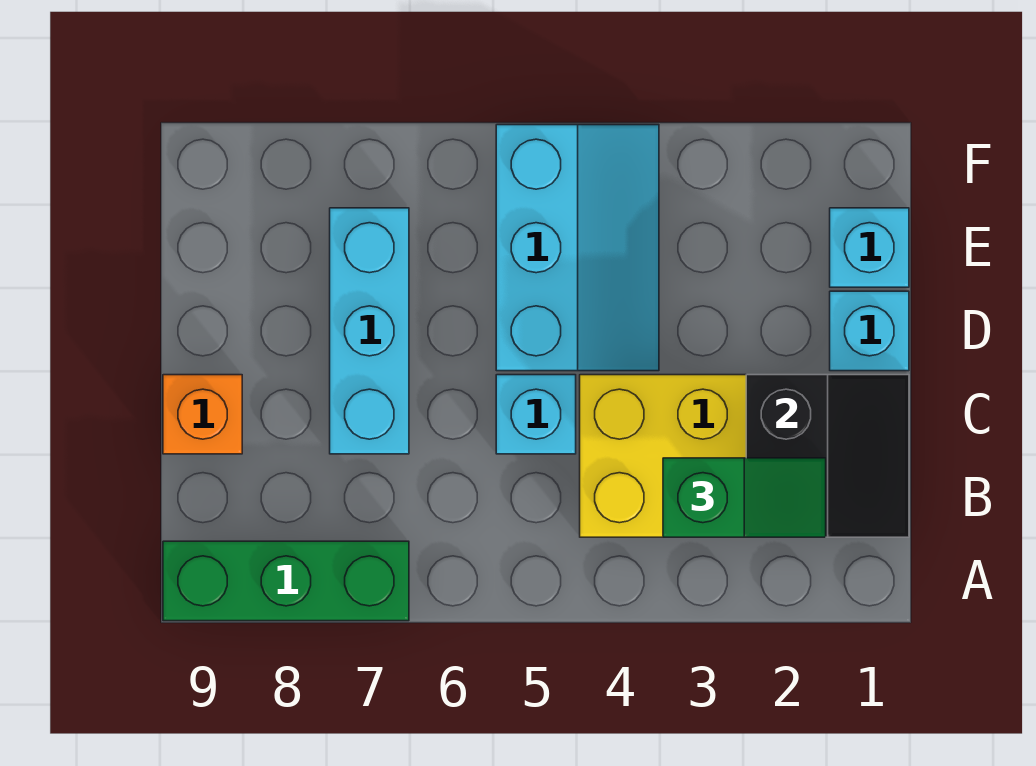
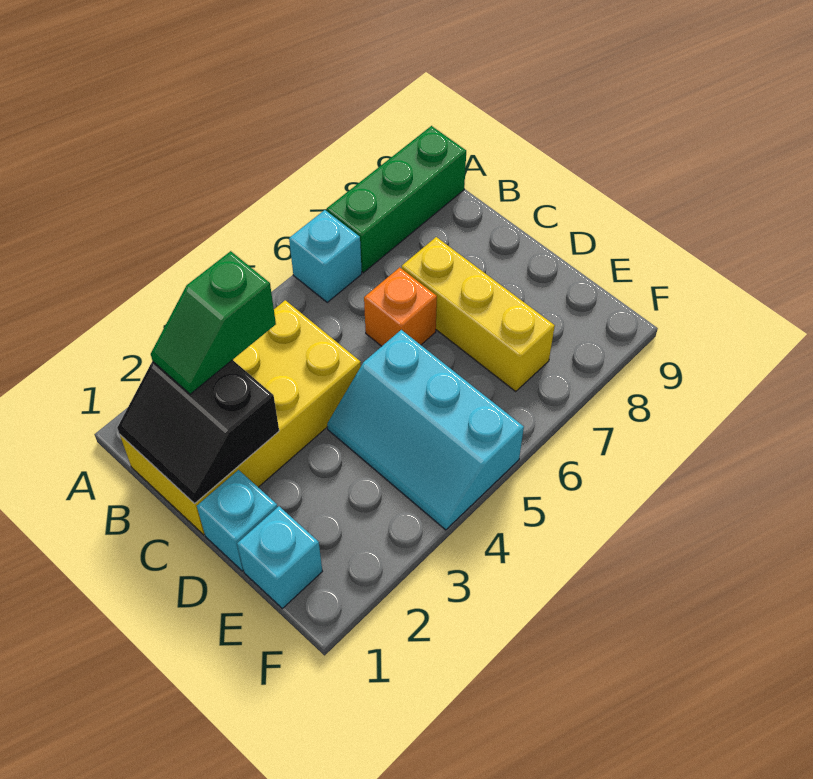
cyan 1x1 brick [496,375,576,454] -> cyan 1x1 brick moved to [289,210,362,302]
cyan 1x3 brick [330,208,409,454] -> yellow 1x3 brick [402,237,555,392]
orange 1x1 brick [163,375,242,454] -> orange 1x1 brick moved to [364,267,437,346]

